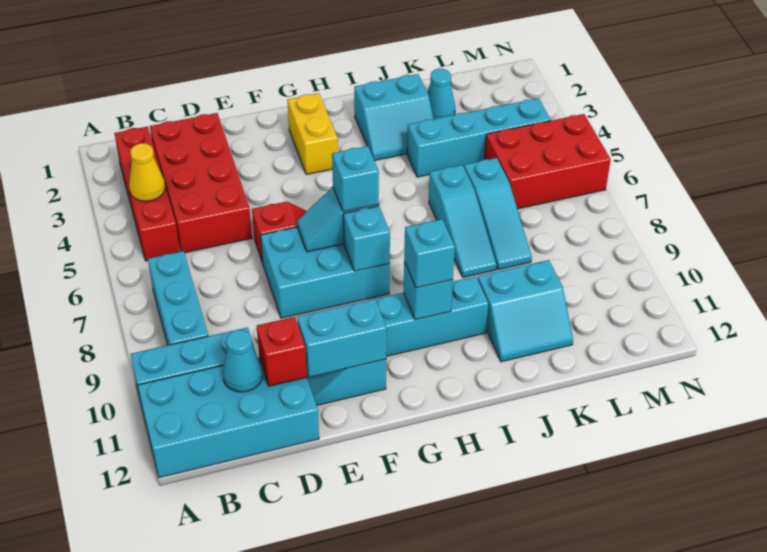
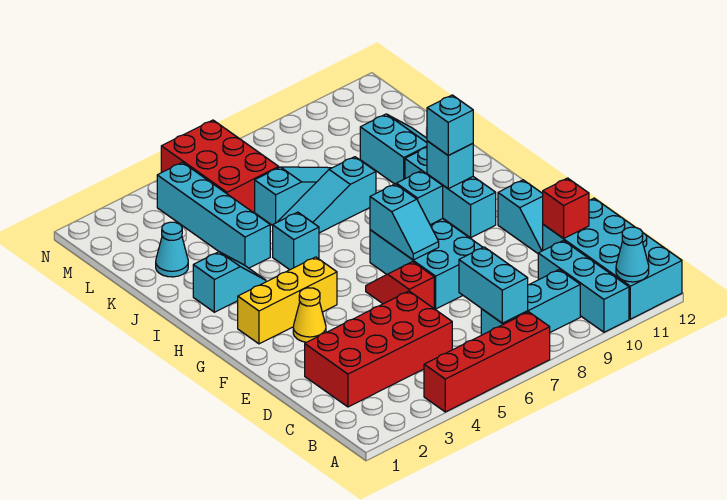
red 1x4 brick [114,126,180,261] -> red 1x4 brick moved to [424,312,550,412]
yellow 1x1 cone [129,143,165,201] -> yellow 1x1 cone moved to [293,288,326,342]
cyan 1x1 cone [223,330,262,392] -> cyan 1x1 cone moved to [616,227,649,282]
cyan 1x2 brick [297,299,387,377] -> cyan 1x2 brick moved to [459,247,528,323]
yellow 1x2 brick [287,93,338,175] -> yellow 1x3 brick [238,257,337,344]
cyan 1x1 brick [332,146,379,212] -> cyan 1x1 brick moved to [273,212,319,270]
cyan 2x2 slope [354,74,433,161] -> cyan 1x2 slope [193,252,266,312]
cyan 1x3 slope [429,165,497,277] -> cyan 1x3 slope turned to [278,157,376,233]

